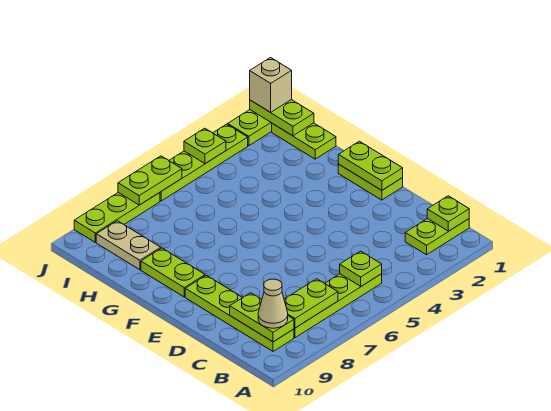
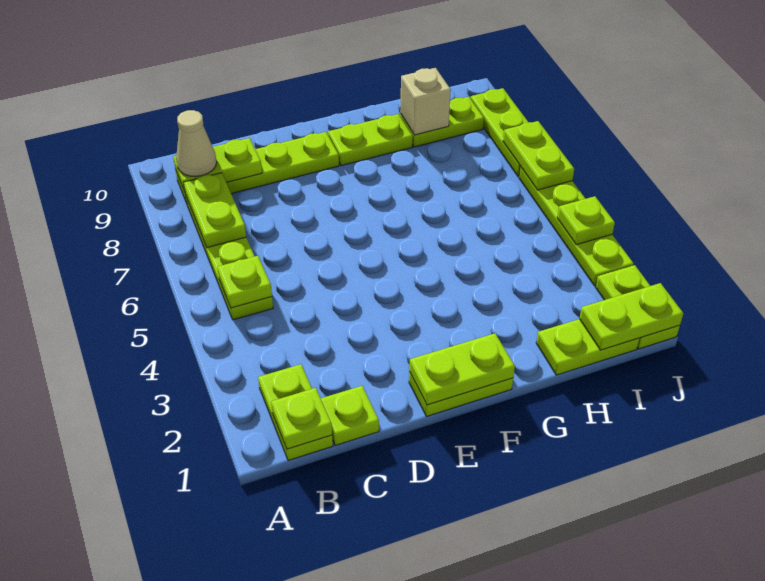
none -> lime 1x1 plate [321,386,379,446]
tan 1x2 plate [96,221,161,270] -> lime 1x2 plate [400,97,484,147]
tan 1x1 brick [250,58,292,112] -> tan 1x1 brick moved to [400,68,451,135]

